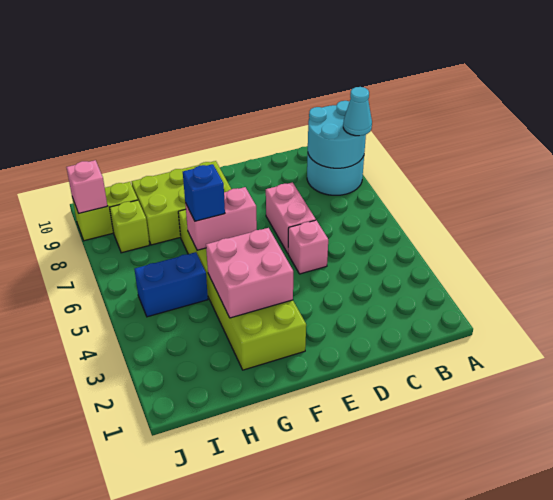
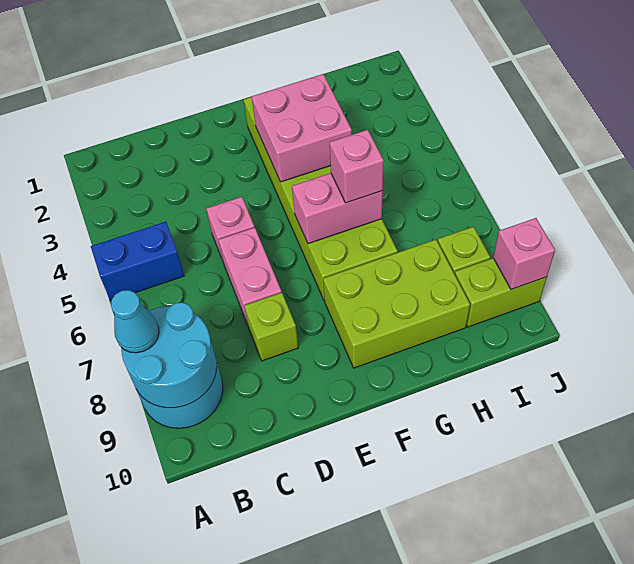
none -> lime 1x1 brick [244,293,298,361]
blue 1x1 brick [183,164,225,221] -> pink 1x1 brick [330,130,384,203]
blue 1x2 brick [135,252,208,317] -> blue 1x2 brick moved to [91,222,184,301]

